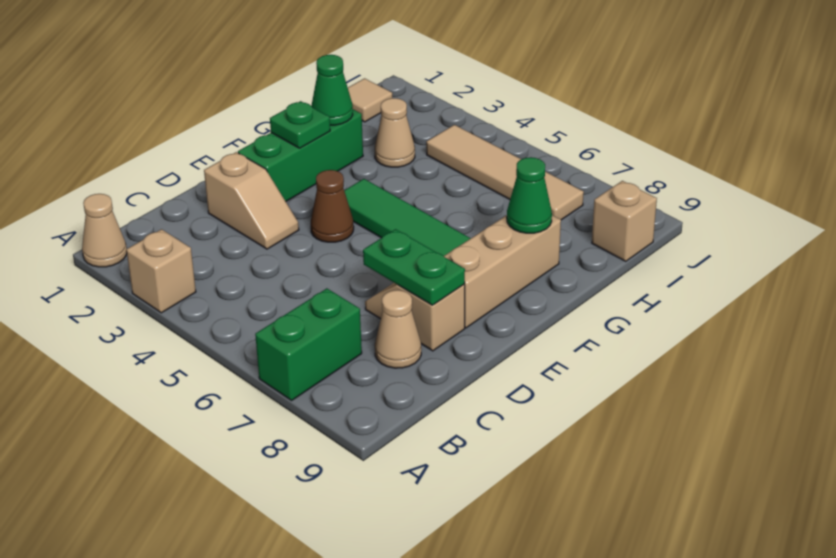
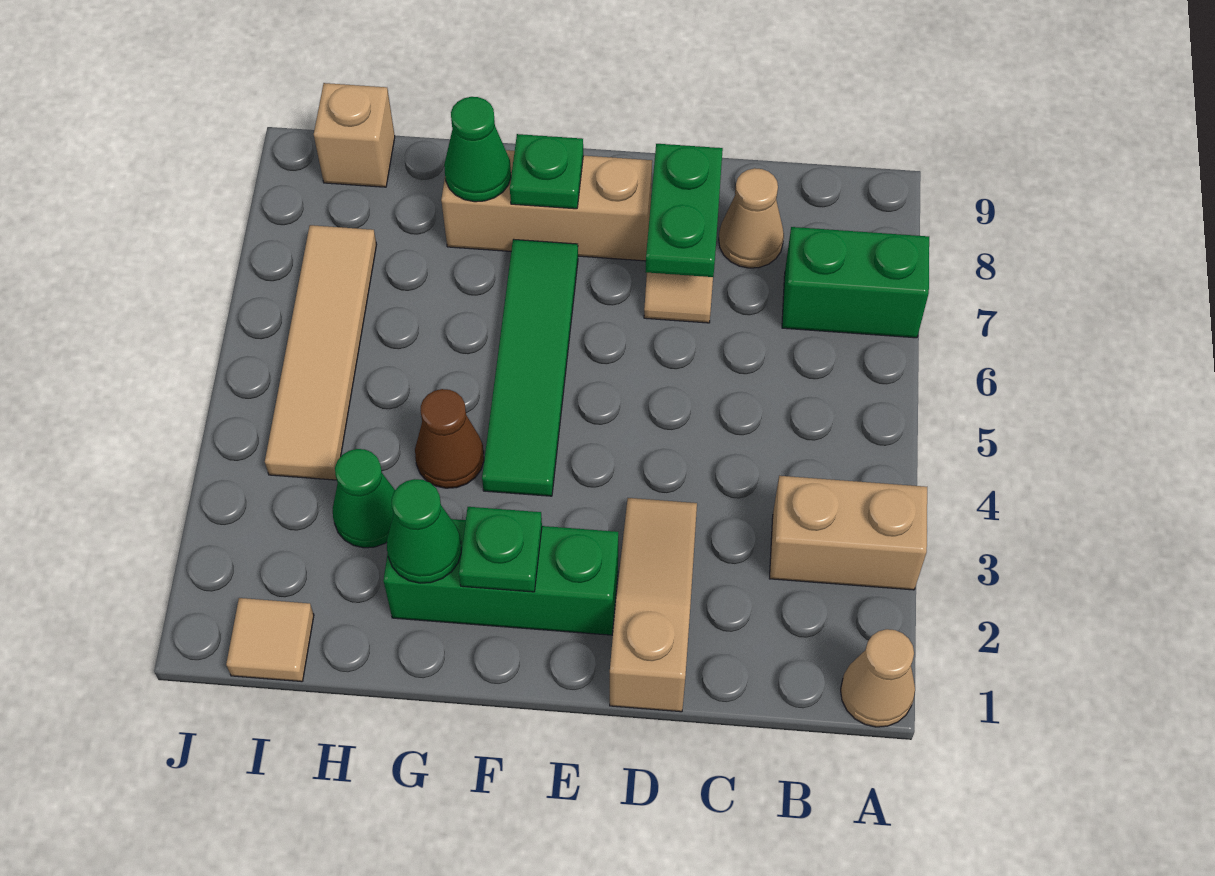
tan 1x1 brick [126,229,196,313] -> tan 1x2 brick [770,476,927,590]
tan 1x2 slope [204,152,299,249] -> tan 1x3 slope [610,498,697,712]
brown 1x1 cone [311,170,354,242] -> brown 1x1 cone moved to [415,389,484,488]
none -> green 1x1 plate [510,134,583,209]
tan 1x1 cone [375,98,415,167] -> green 1x1 cone [333,449,395,548]

